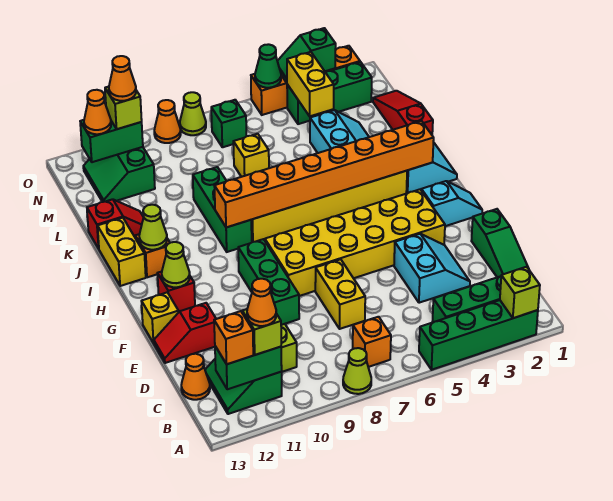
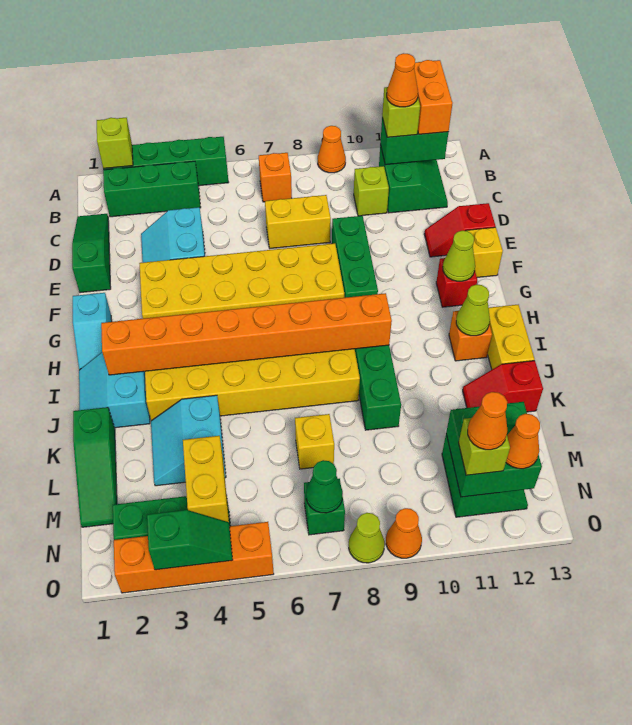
lime 1x1 cone [343,348,371,394] -> none
orange 1x1 brick [214,311,253,364] -> orange 1x2 brick [414,60,452,134]
orange 1x1 cone [181,354,210,400] -> orange 1x1 cone moved to [318,126,346,173]
yellow 1x2 brick [315,259,365,329] -> yellow 1x2 brick turned to [265,195,331,248]
red 1x2 slope [154,303,216,363] -> red 1x2 slope turned to [424,203,496,257]
cyan 1x2 slope [421,181,482,226] -> cyan 1x2 slope turned to [73,293,112,370]
red 1x3 slope [373,91,433,135] -> green 1x3 slope [73,407,117,527]
green 1x2 brick [80,120,143,162] -> green 2x2 brick [446,402,542,497]
green 1x1 cone [255,44,281,88] -> green 1x1 cone moved to [306,460,343,513]

